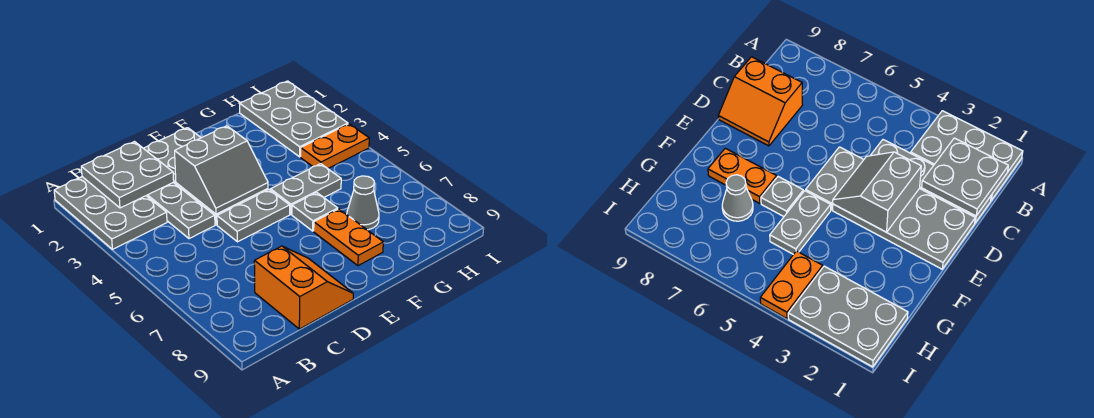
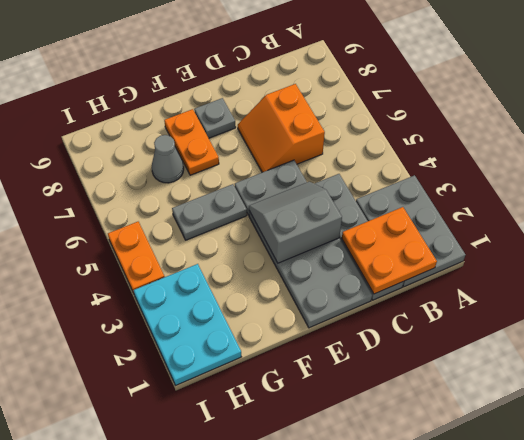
grey 2x2 plate [81,142,174,208] -> orange 2x2 plate [342,207,437,294]
orange 2x2 slope [254,246,353,329] -> orange 2x2 slope moved to [238,84,325,172]
grey 1x1 plate [292,193,338,231] -> grey 1x1 plate moved to [194,98,236,138]
grey 2x3 plate [240,81,348,157] -> cyan 2x3 plate [133,264,241,385]
orange 1x2 plate [301,124,369,169] -> orange 1x2 plate turned to [108,222,165,293]

